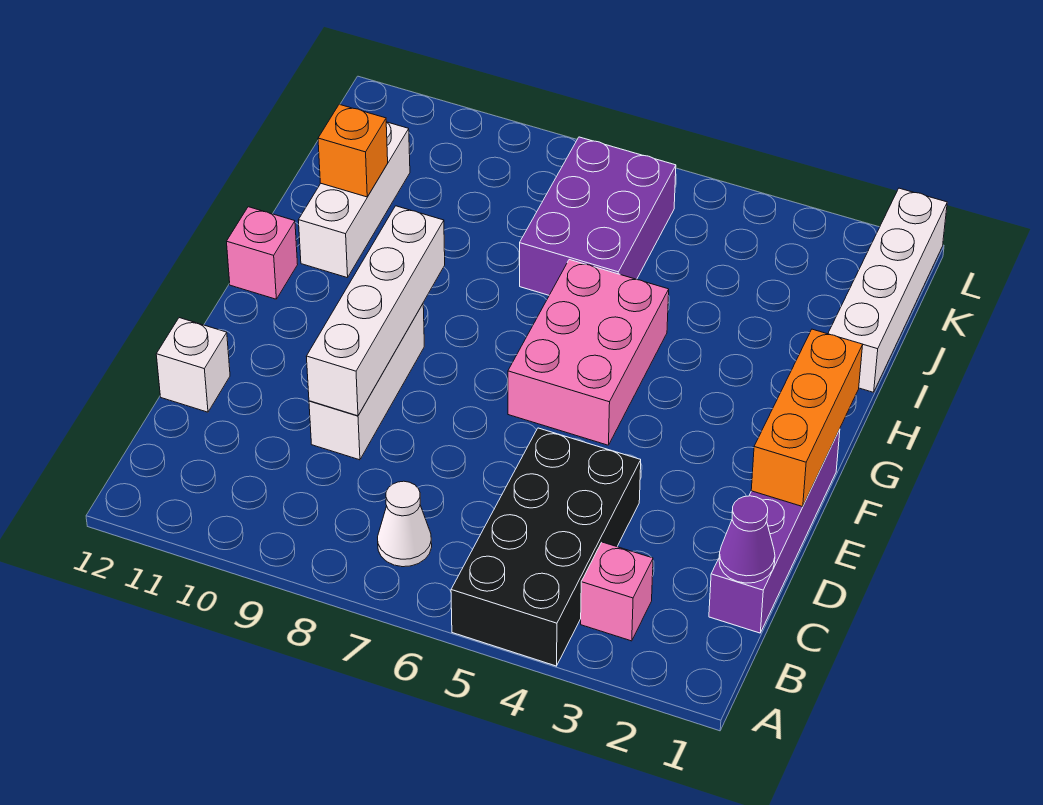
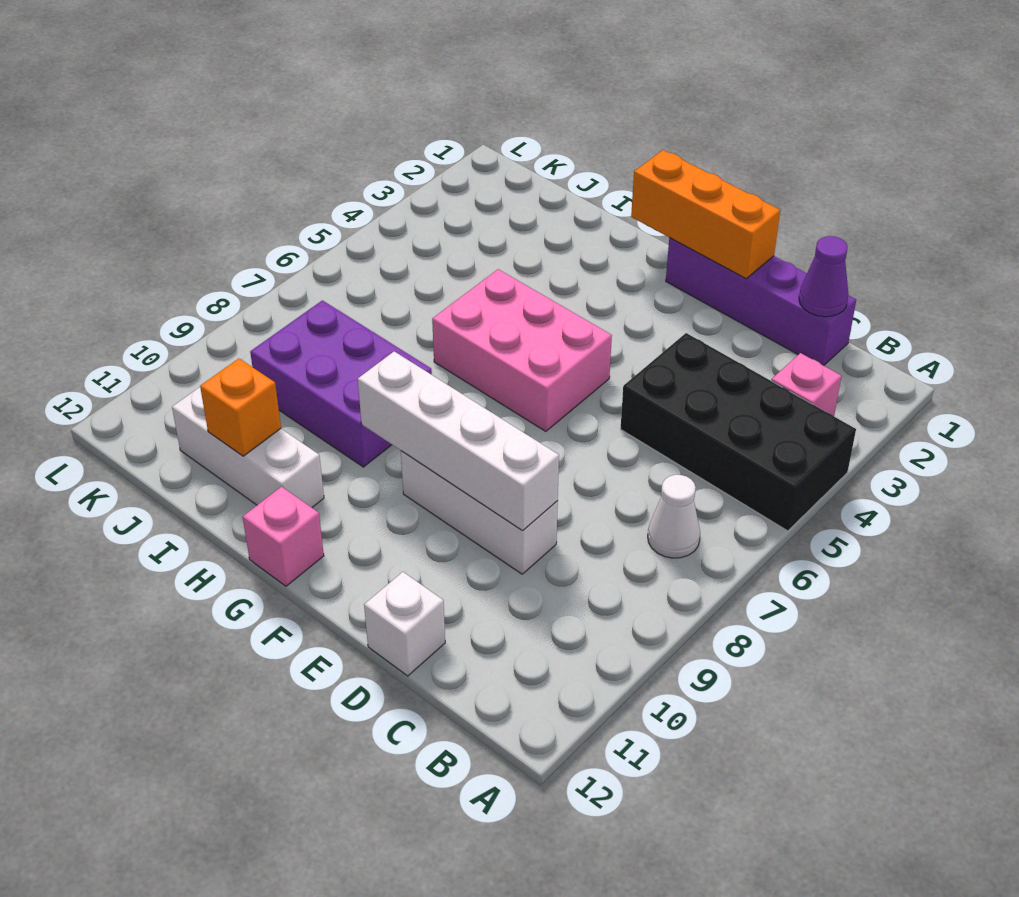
white 1x4 brick [828,188,947,392] -> none
purple 2x3 brick [520,137,676,295] -> purple 2x3 brick moved to [250,300,432,467]

